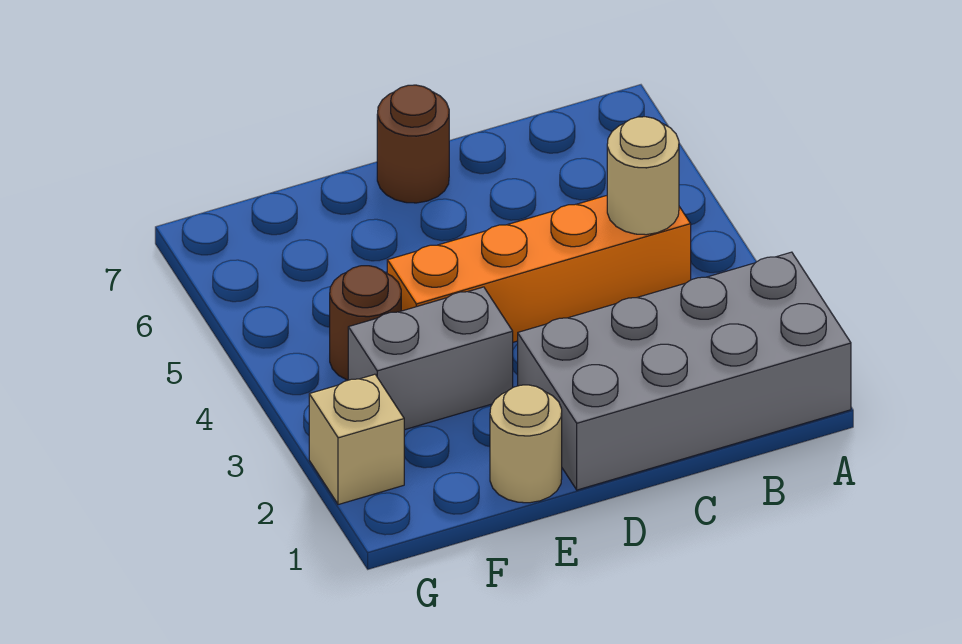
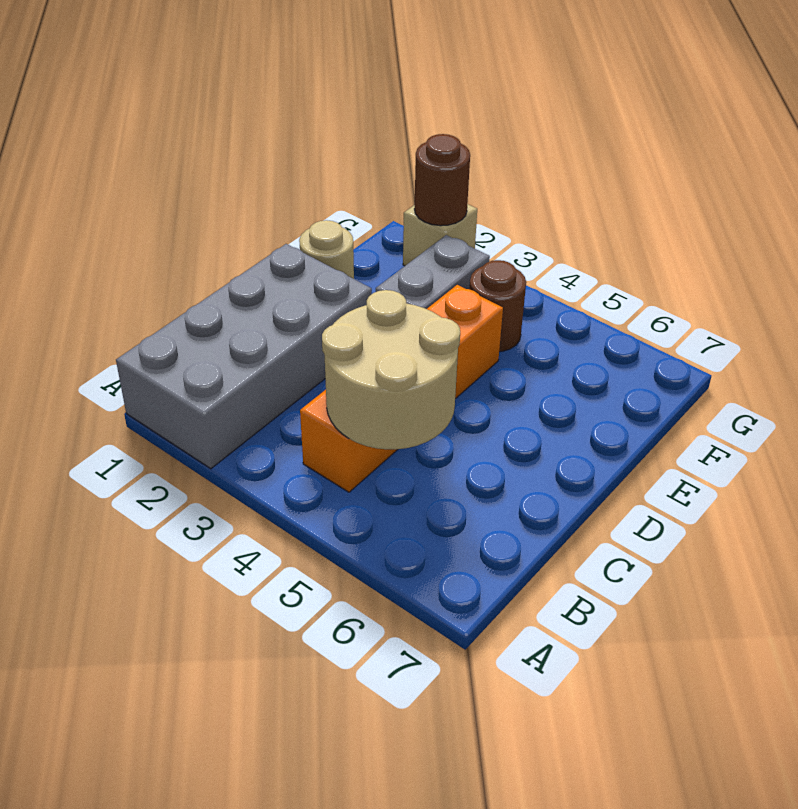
tan 1x1 round brick [607,117,679,235] -> tan 2x2 round brick [322,290,460,449]
brown 1x1 round brick [377,85,449,203] -> brown 1x1 round brick moved to [415,134,470,226]

